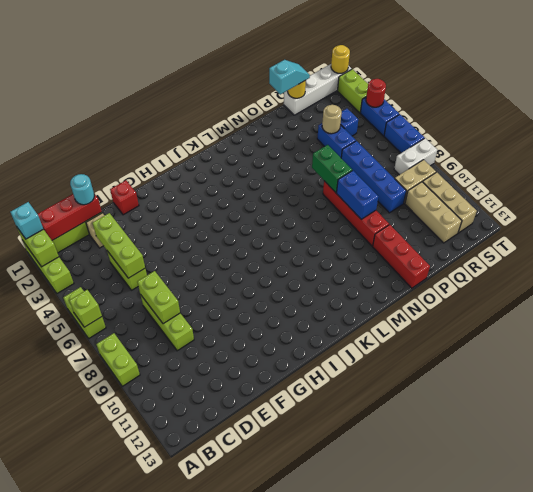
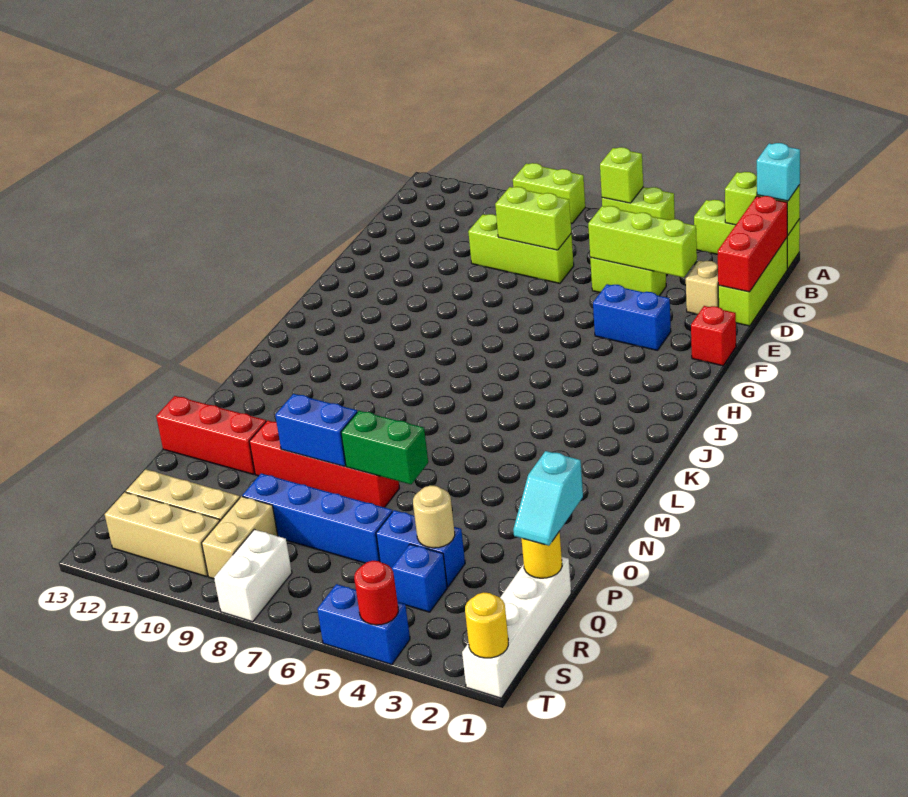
cyan 1x1 round brick [70,174,94,205] -> none
lime 1x2 brick [337,69,368,113] -> none
blue 1x2 brick [384,114,424,153] -> blue 1x2 brick moved to [593,284,671,351]

